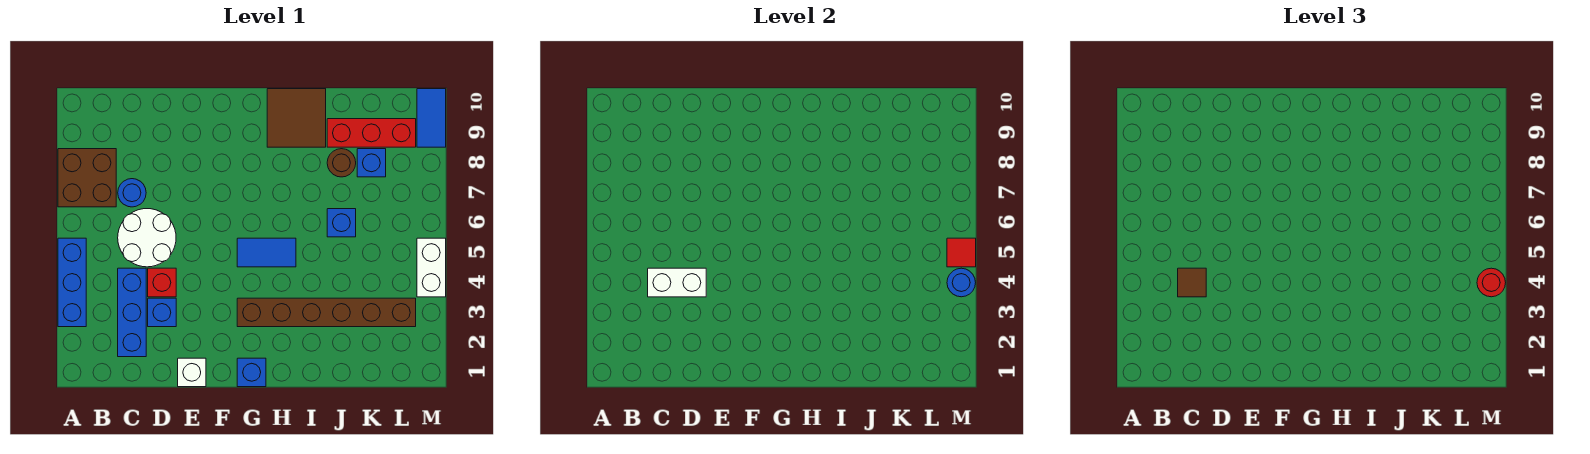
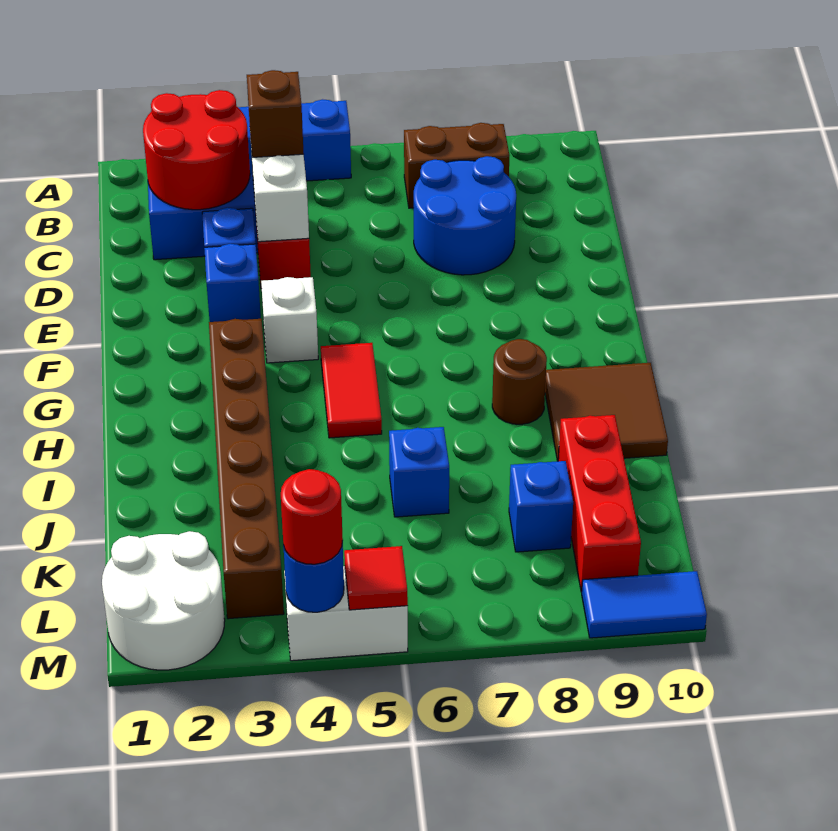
brown 2x2 brick [58,149,116,207] -> brown 1x2 brick [404,123,509,208]
none -> red 2x2 round brick [143,90,250,210]
brown 1x1 tile [1178,268,1206,297] -> brown 1x1 brick [247,70,304,157]
white 2x2 round brick [118,209,176,267] -> white 2x2 round brick moved to [102,531,225,670]
blue 1x1 round brick [118,179,146,207] -> blue 2x2 round brick [414,156,516,275]
white 1x1 brick [178,358,206,387] -> white 1x1 brick moved to [261,277,318,363]
blue 1x1 brick [237,358,266,387] -> blue 1x1 brick moved to [204,244,261,322]
blue 1x2 tile [237,238,296,267] -> red 1x2 tile [321,343,382,438]
brown 1x1 round brick [327,149,356,177] -> brown 1x1 round brick moved to [492,339,547,424]

